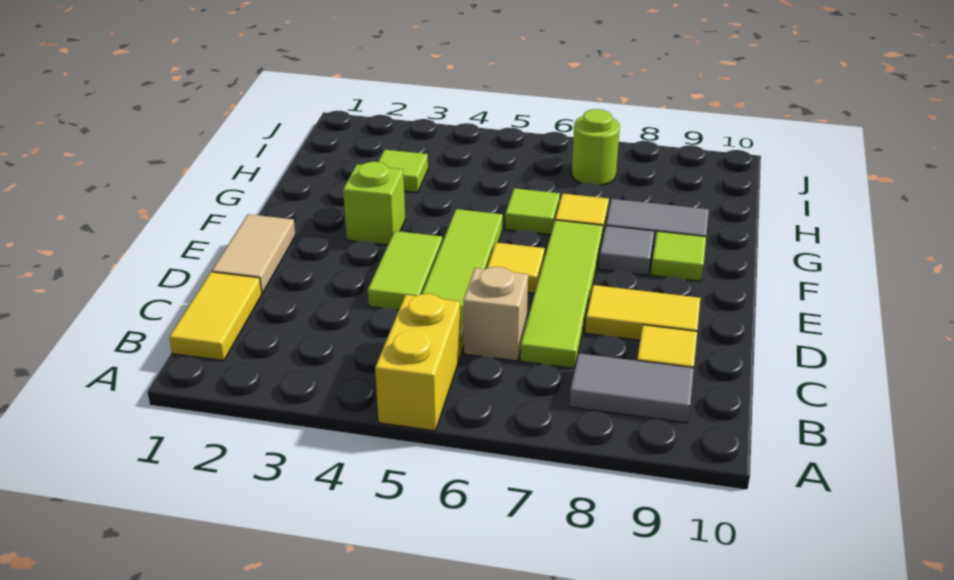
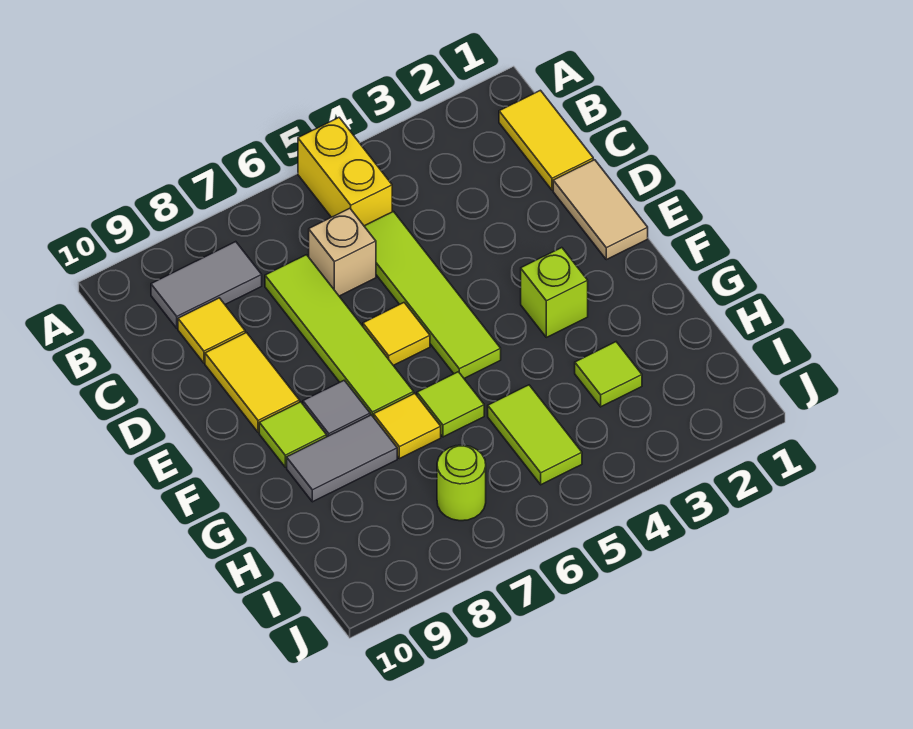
lime 1x2 tile [368,231,442,310] -> lime 1x2 tile moved to [488,385,582,485]
yellow 1x2 tile [585,285,700,340] -> yellow 1x2 tile turned to [205,333,300,432]

